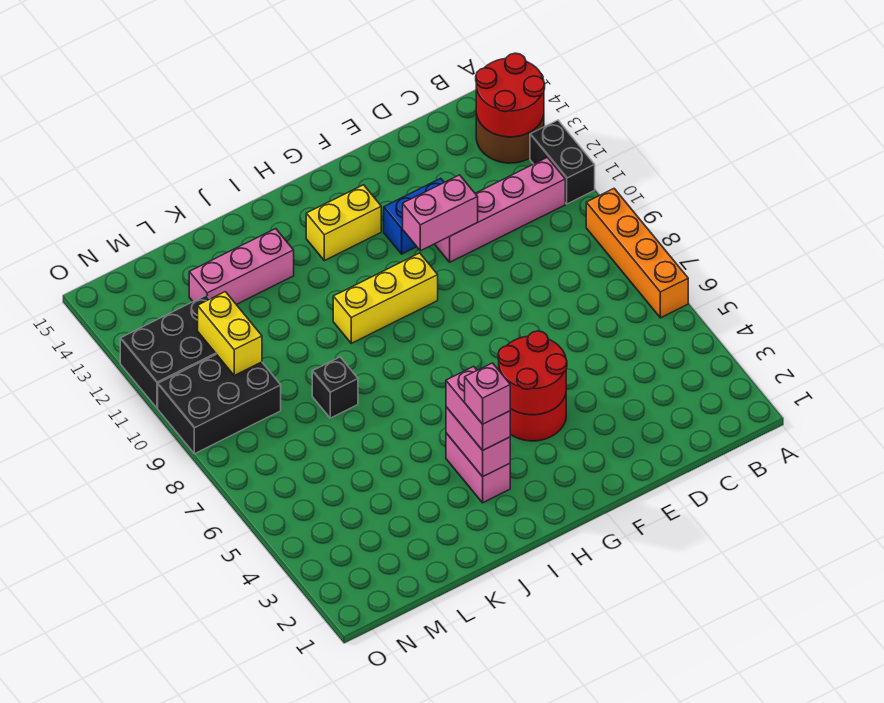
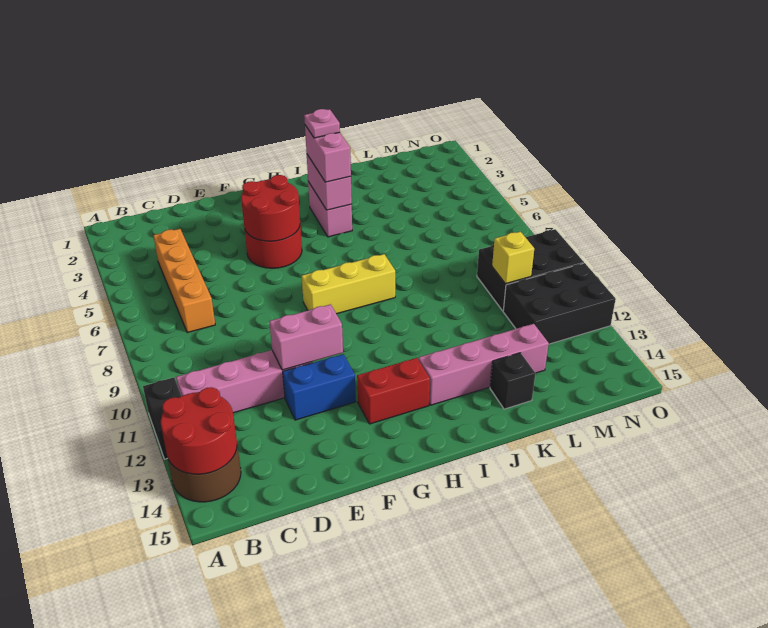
orange 1x4 brick [586,189,688,318] -> orange 1x4 brick moved to [153,229,215,333]
yellow 1x3 brick [333,253,438,343] -> yellow 1x3 brick moved to [302,254,395,314]
yellow 1x2 brick [306,185,381,261] -> red 1x2 brick [357,358,430,424]
pink 1x1 brick [465,363,510,424] -> pink 1x1 plate [304,109,340,138]
pink 1x3 brick [189,229,294,305] -> pink 1x4 brick [418,324,549,405]
black 1x1 brick [312,357,358,418] -> black 1x1 brick moved to [490,353,535,409]
yellow 1x2 brick [198,292,262,375] -> yellow 1x1 brick [492,232,534,284]

